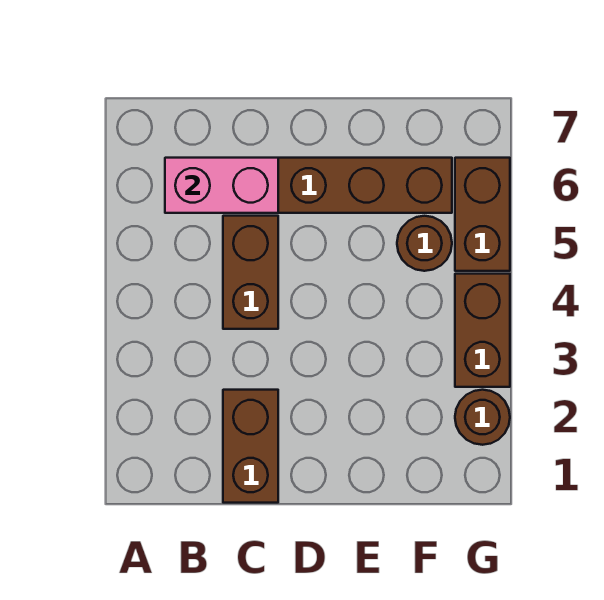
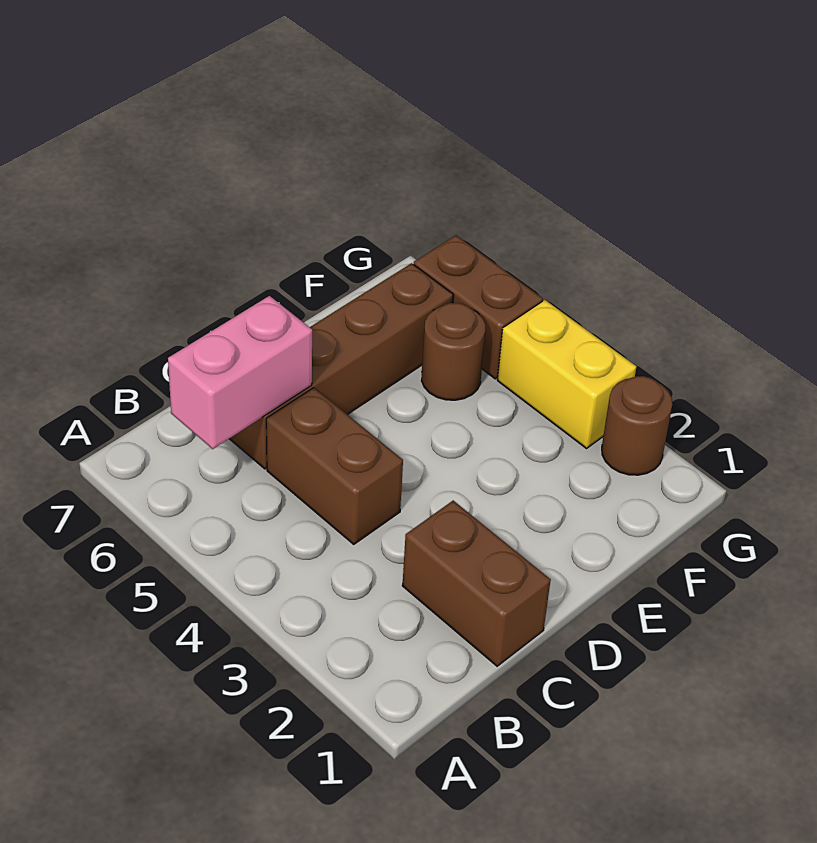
brown 1x2 brick [455,274,510,387] -> yellow 1x2 brick [497,300,636,448]

